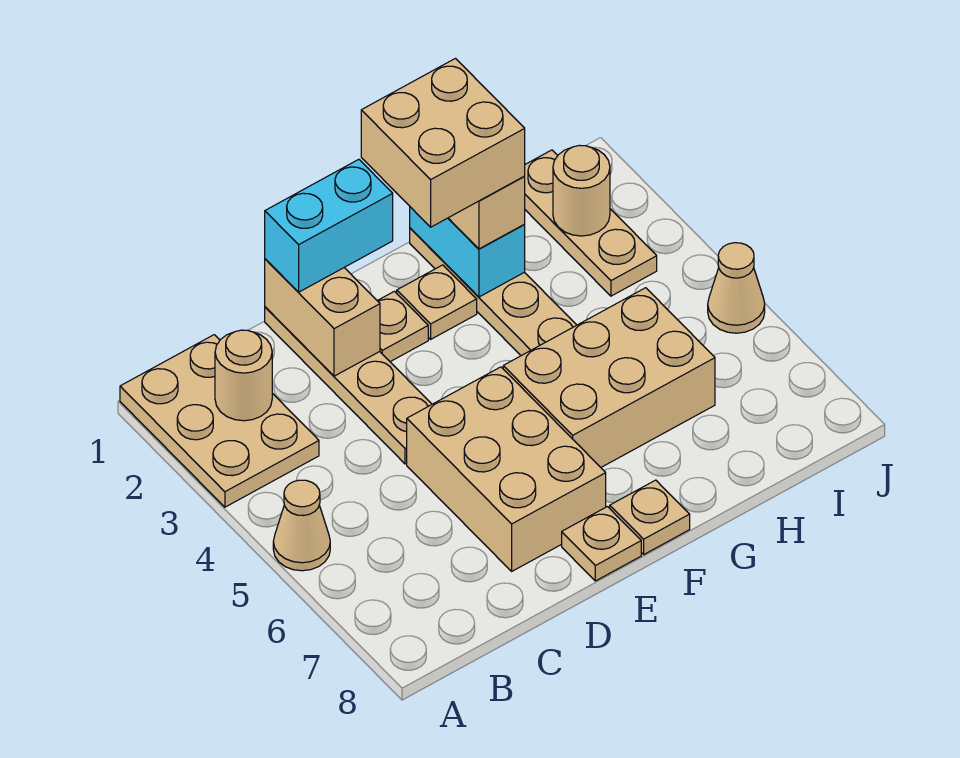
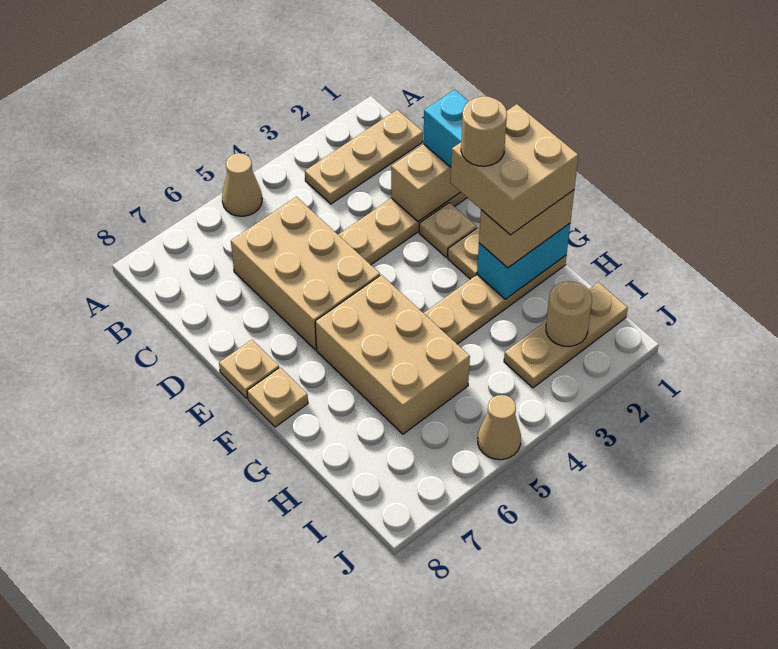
tan 2x3 plate [120,335,319,507] -> tan 1x3 plate [305,110,423,204]
tan 1x1 round brick [215,330,272,421] -> tan 1x1 round brick moved to [461,96,507,166]
tan 2x3 brick [407,367,606,571] -> tan 2x3 brick turned to [231,197,380,350]

